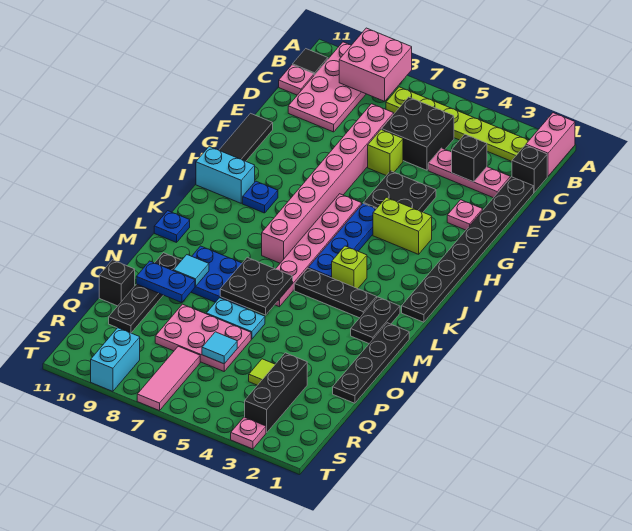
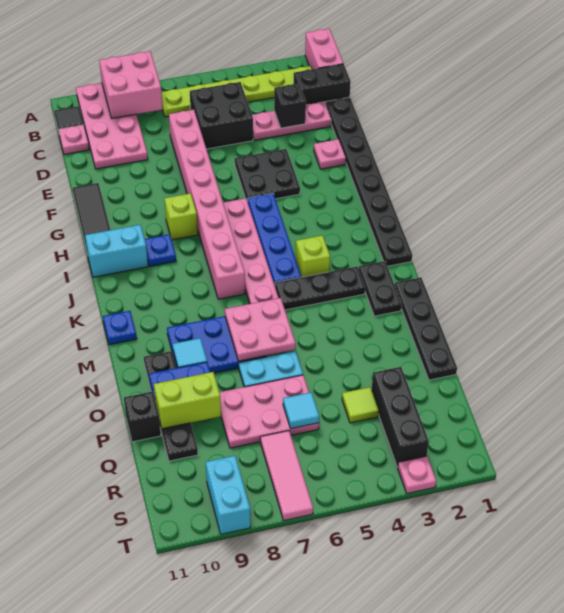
black 1x1 brick [512,145,547,192] -> black 1x2 brick [293,64,351,105]
lime 1x1 brick [368,130,403,175] -> lime 1x1 brick moved to [164,193,198,240]
lime 1x2 brick [373,197,432,254] -> lime 1x2 brick moved to [154,372,221,429]
black 2x2 plate [220,257,293,315] -> pink 2x2 plate [225,298,296,361]

